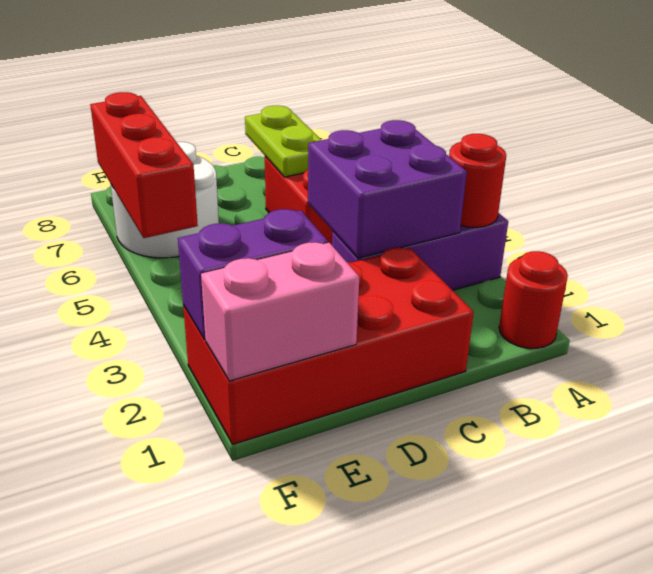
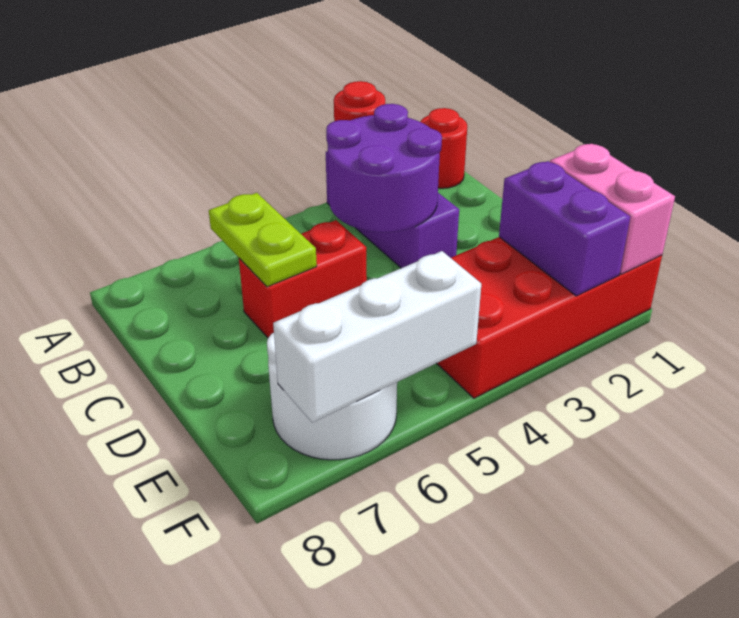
purple 2x2 brick [308,120,467,258] -> purple 2x2 round brick [326,104,442,232]
red 2x4 brick [183,248,474,444] -> red 2x4 brick turned to [437,237,662,398]
lime 1x2 plate [245,106,321,177] -> lime 1x2 plate turned to [209,193,317,287]
red 1x3 brick [90,92,198,238] -> white 1x3 brick [273,251,481,423]

